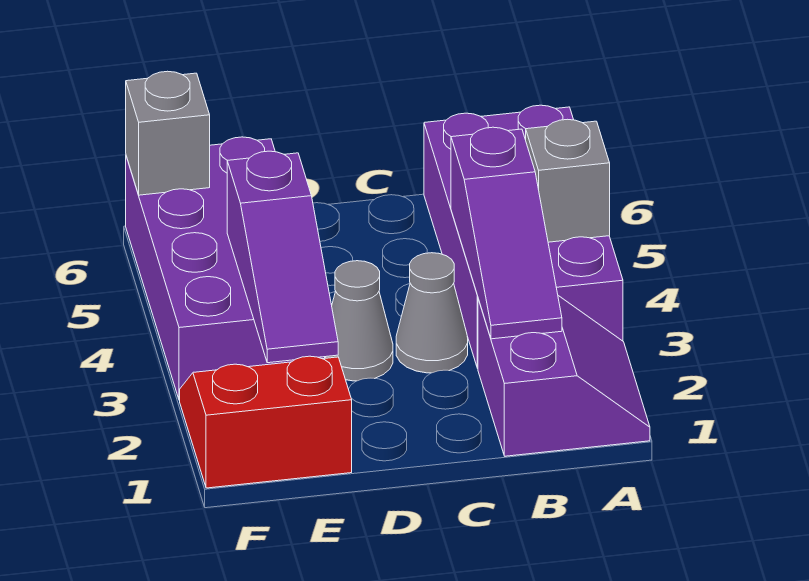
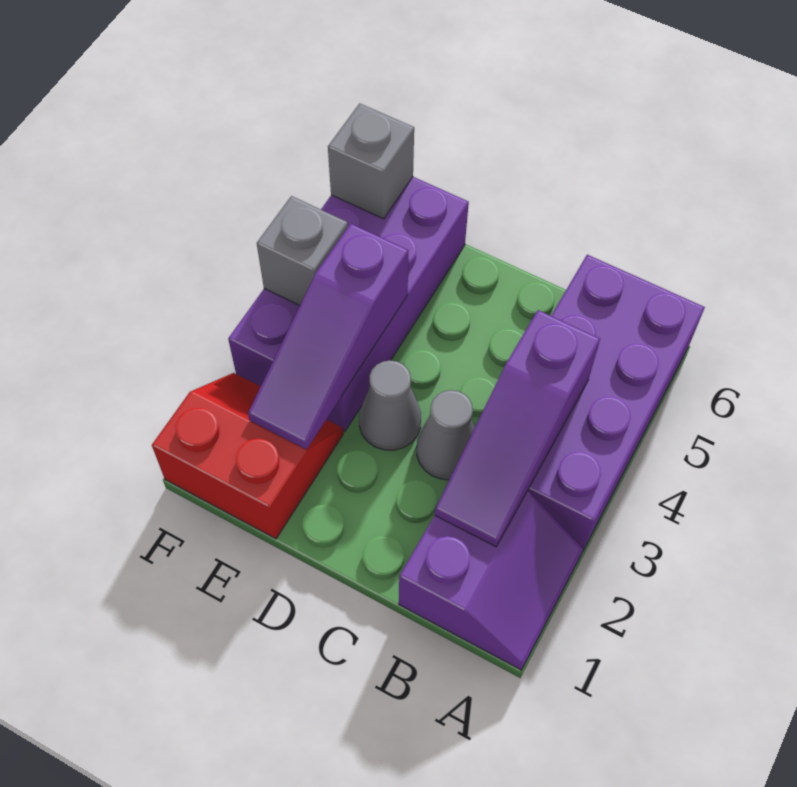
grey 1x1 brick [526,119,610,242] -> grey 1x1 brick moved to [257,196,348,305]

